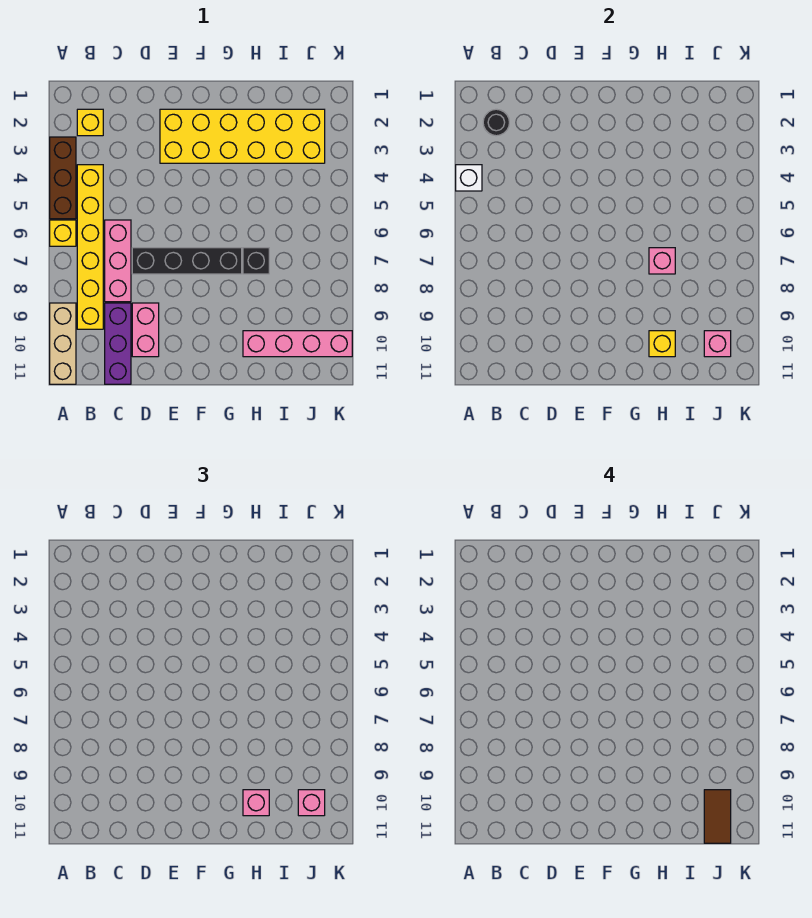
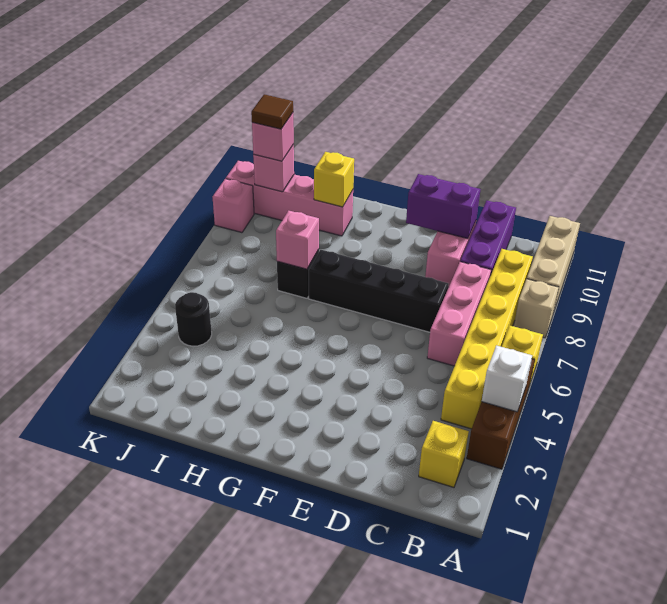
none -> tan 1x1 brick [514,279,559,338]
black 1x1 round brick [483,109,509,136] -> black 1x1 round brick moved to [175,292,212,346]
none -> purple 1x2 brick [406,174,481,239]
yellow 2x6 brick [160,109,325,163] -> none
pink 1x1 brick [243,790,269,816] -> pink 1x1 brick moved to [213,179,254,233]
brown 1x2 tile [704,790,731,843] -> brown 1x1 tile [251,94,293,129]

